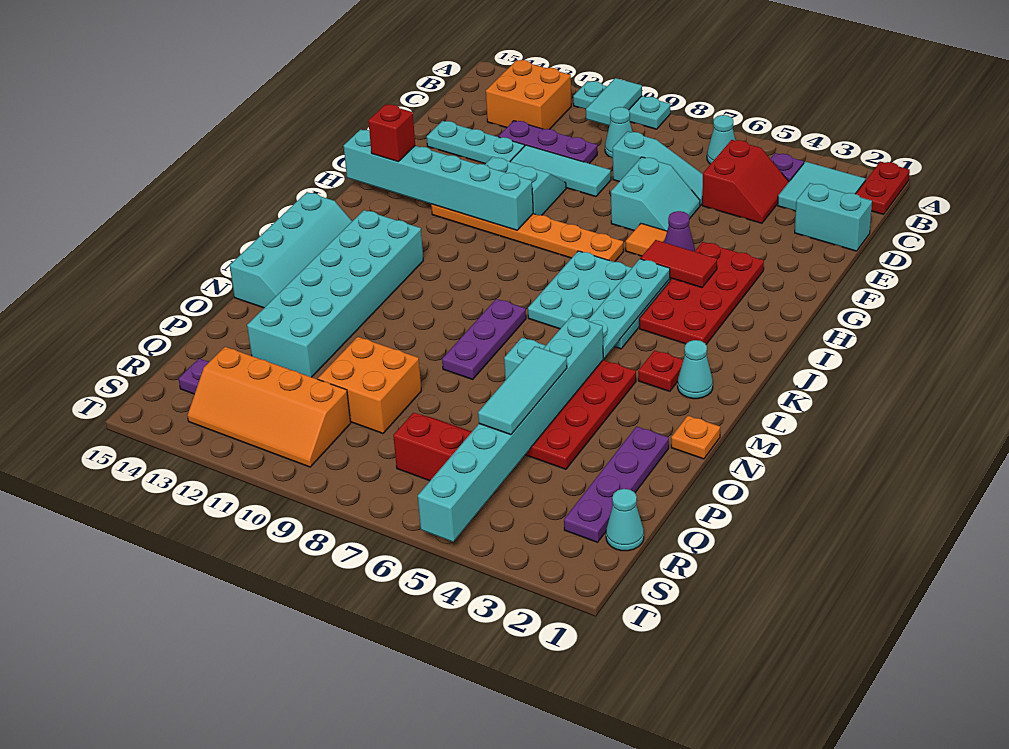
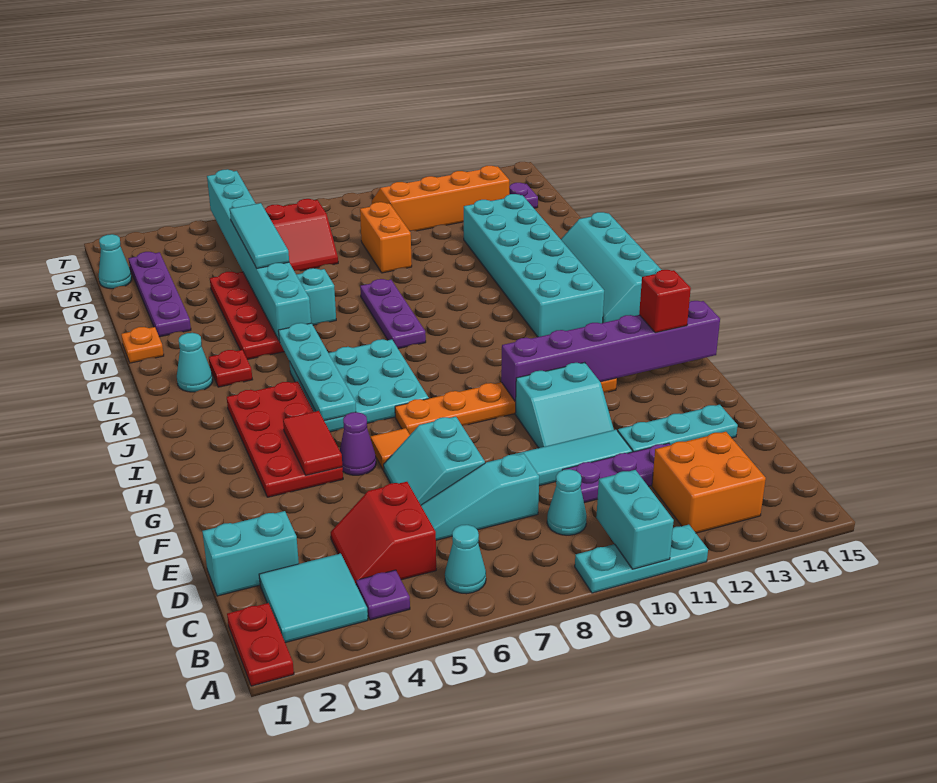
cyan 1x2 tile [586,78,642,126] -> cyan 1x2 brick [596,470,674,569]
red 1x2 tile [640,240,717,288] -> red 1x2 tile turned to [283,411,342,475]
cyan 1x6 brick [344,129,533,230] -> purple 1x6 brick [501,301,720,401]
orange 2x2 brick [318,337,421,433] -> orange 1x2 brick [360,202,412,273]

